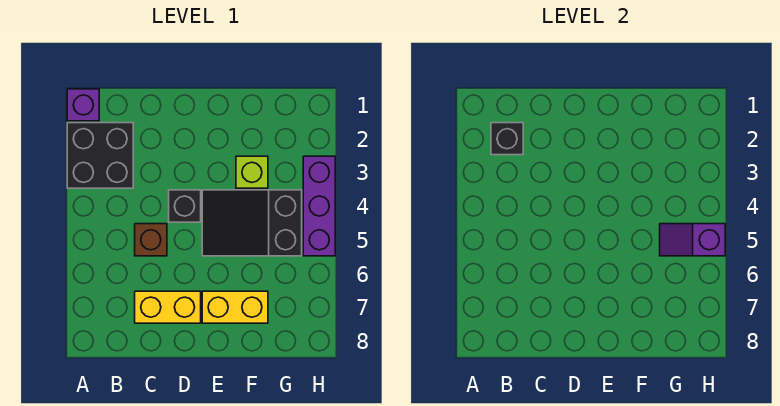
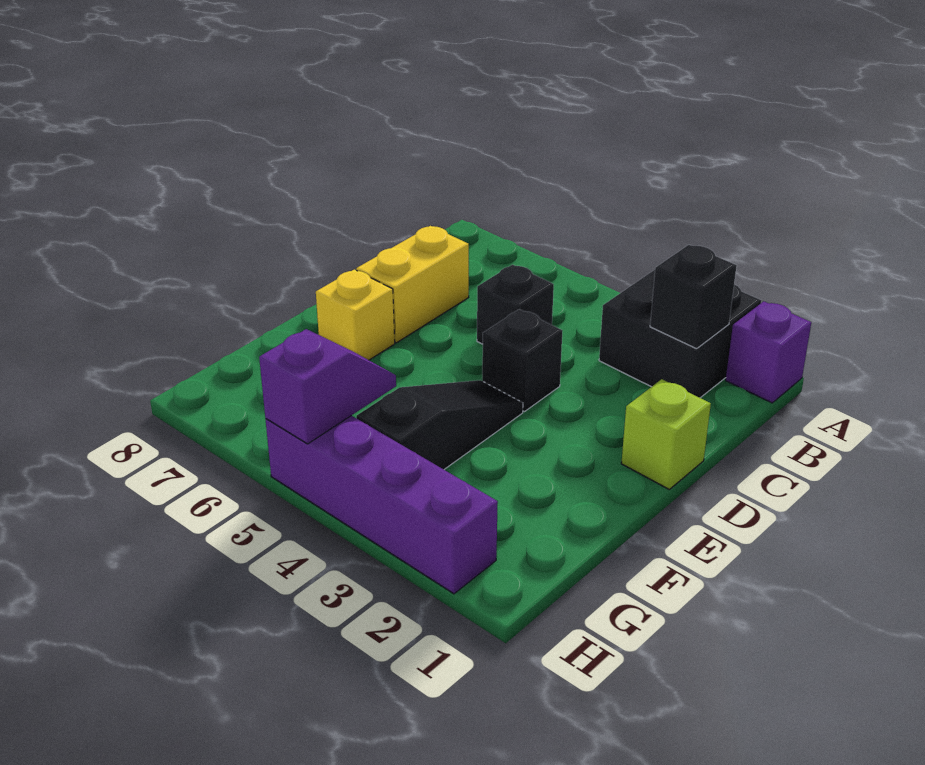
brown 1x1 brick [135,224,167,256] -> black 1x1 brick [477,265,554,344]
black 2x3 slope [202,190,302,256] -> black 1x3 slope [356,380,523,469]
yellow 1x2 brick [202,291,268,323] -> yellow 1x1 brick [316,269,395,360]
lime 1x1 brick [236,156,268,188] -> lime 1x1 brick moved to [621,379,711,489]
purple 1x3 brick [303,156,335,256] -> purple 1x4 brick [265,416,498,594]

